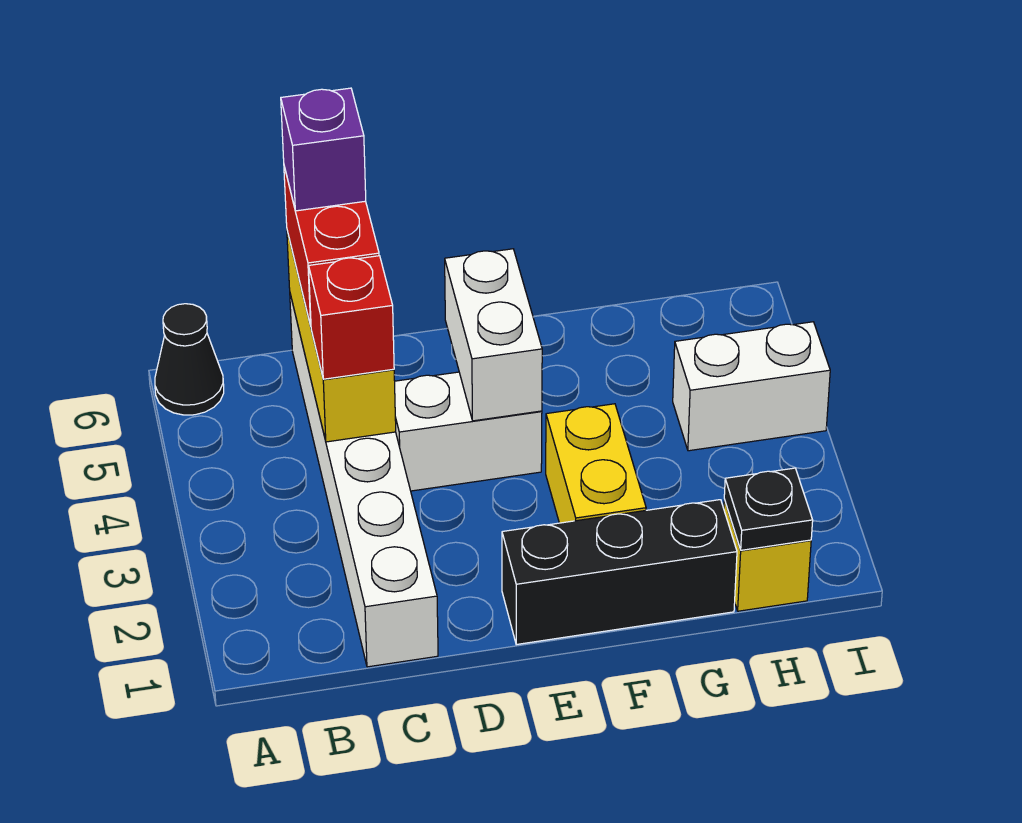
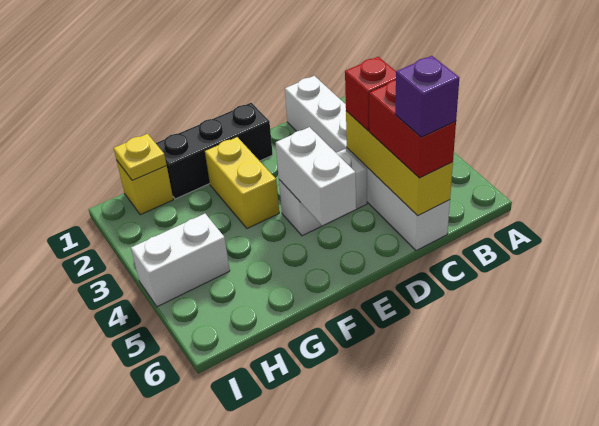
black 1x1 cone [155,304,224,415] -> none
black 1x1 plate [724,468,813,550] -> yellow 1x1 plate [114,134,167,180]

